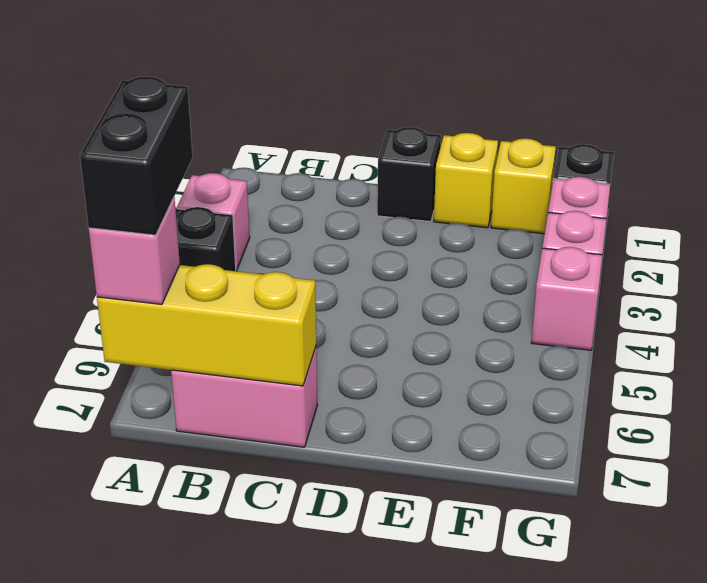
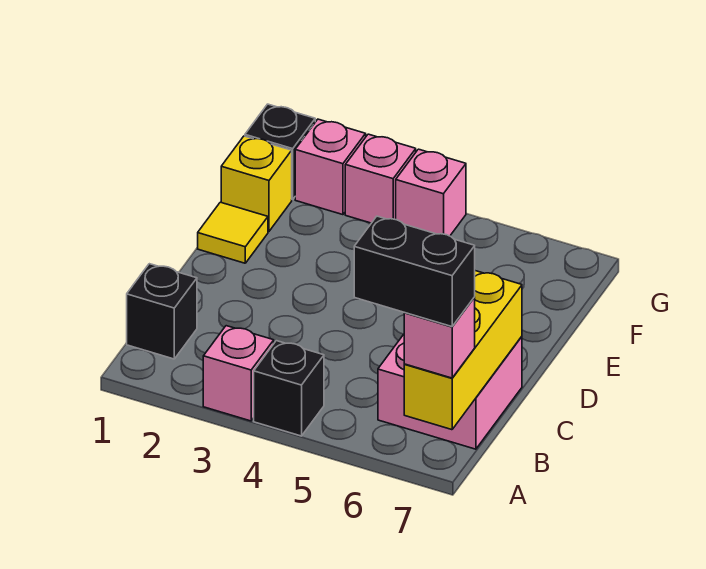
pink 1x2 brick [171,347,317,447] -> pink 2x2 brick [378,334,522,449]
black 1x1 brick [377,127,441,222] -> black 1x1 brick moved to [127,264,197,359]
yellow 1x1 brick [434,133,498,228] -> yellow 1x1 tile [198,202,268,263]

